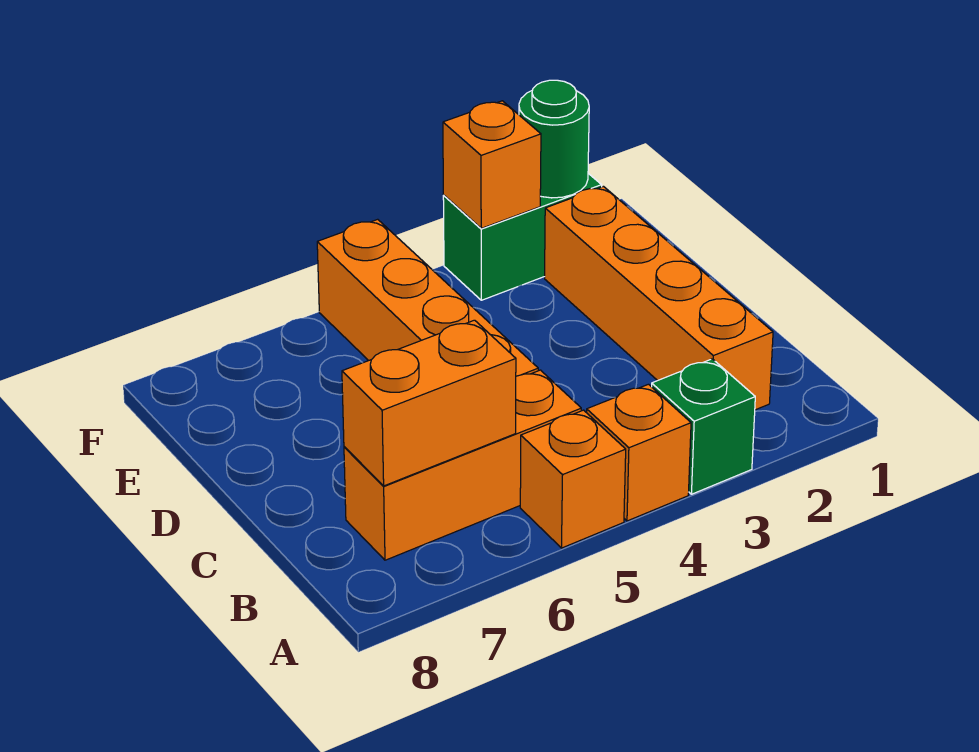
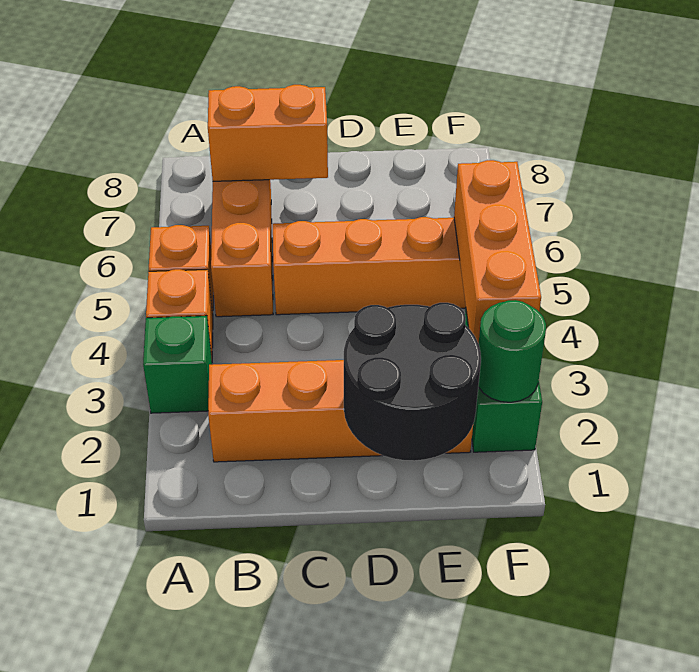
orange 1x2 brick [342,320,516,486] -> orange 1x2 brick turned to [208,85,328,181]
none -> black 2x2 round brick [344,303,481,461]
orange 1x1 brick [443,101,541,228] -> orange 1x3 brick [454,160,541,344]

